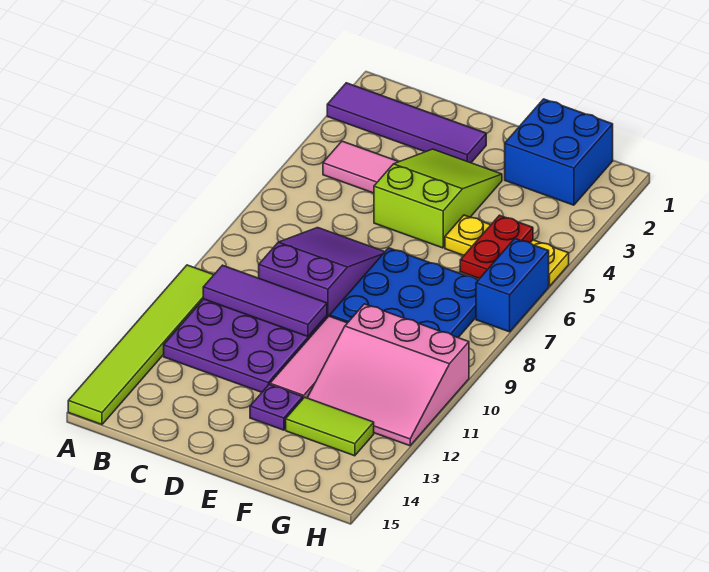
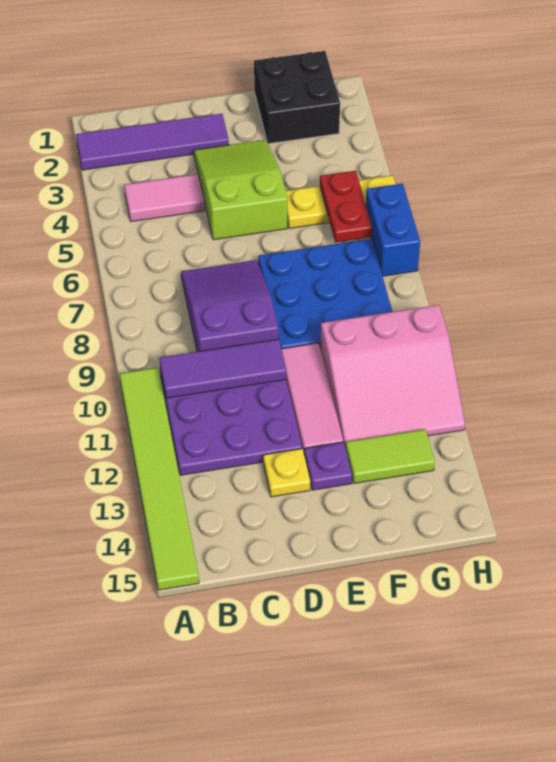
none -> yellow 1x1 plate [263,449,310,497]
blue 2x2 brick [505,99,613,205] -> black 2x2 brick [254,51,340,144]

